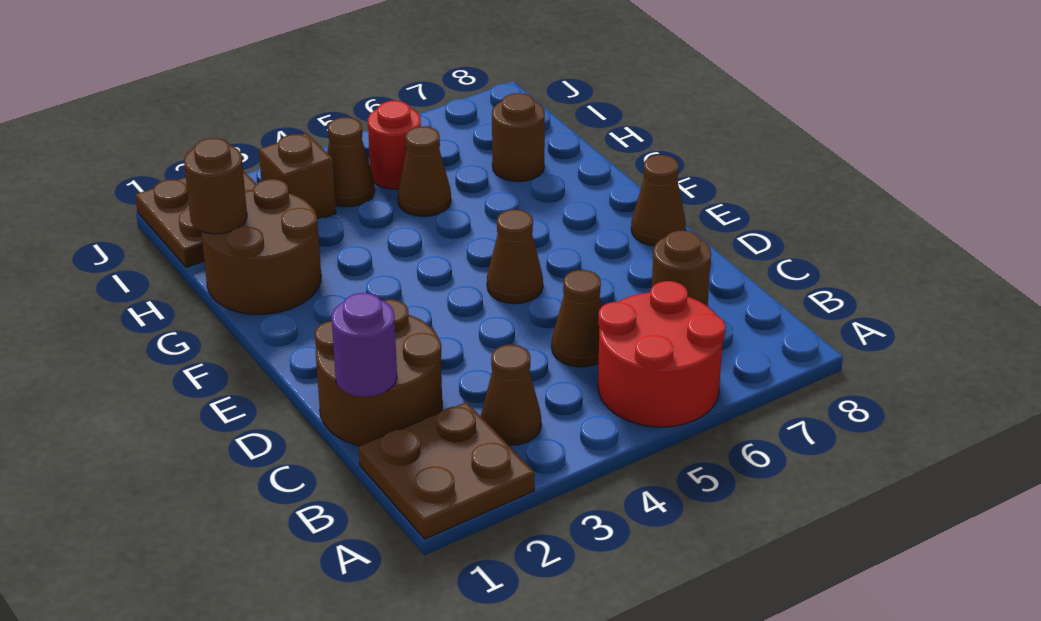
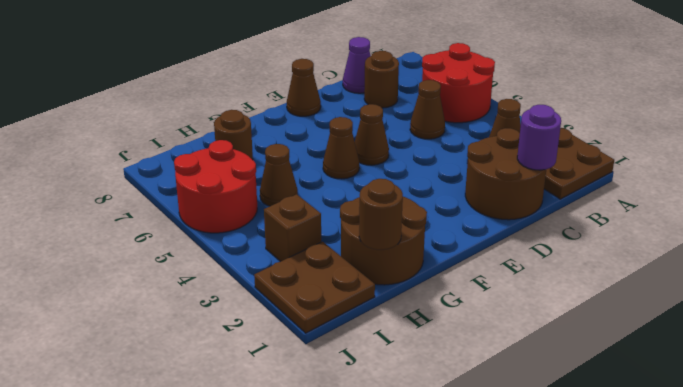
none -> purple 1x1 cone [343,37,371,93]
brown 1x1 cone [327,117,375,207] -> brown 1x1 cone moved to [323,117,359,179]
red 1x1 round brick [368,101,421,189] -> red 2x2 round brick [174,140,257,233]

